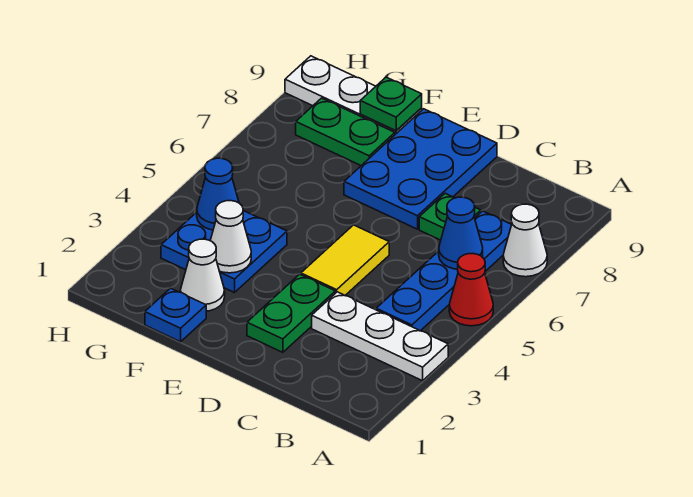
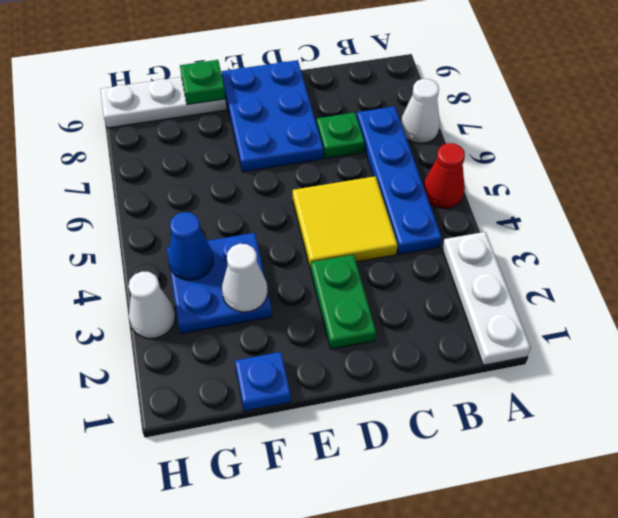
white 1x3 plate [312,292,448,381] -> white 1x3 plate turned to [442,232,531,365]
blue 1x1 cone [439,197,483,269] -> none
yellow 1x2 tile [301,225,389,295] -> yellow 2x2 tile [293,176,398,269]
white 1x1 cone [180,239,225,311] -> white 1x1 cone moved to [128,272,175,338]
green 1x2 plate [296,98,395,166] -> none

